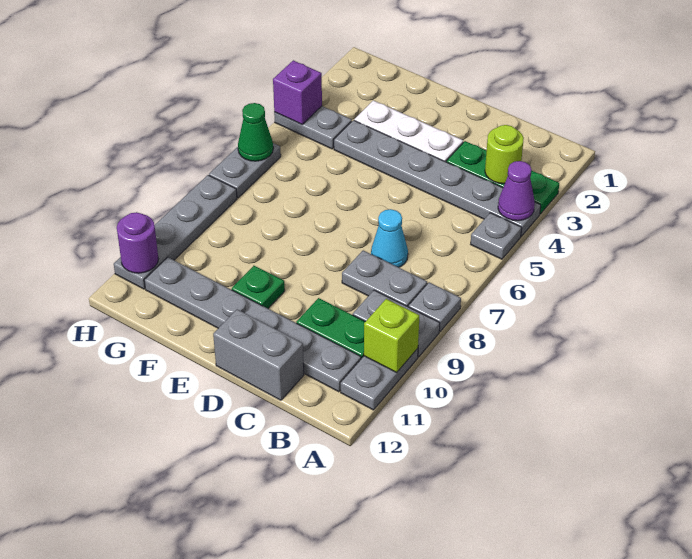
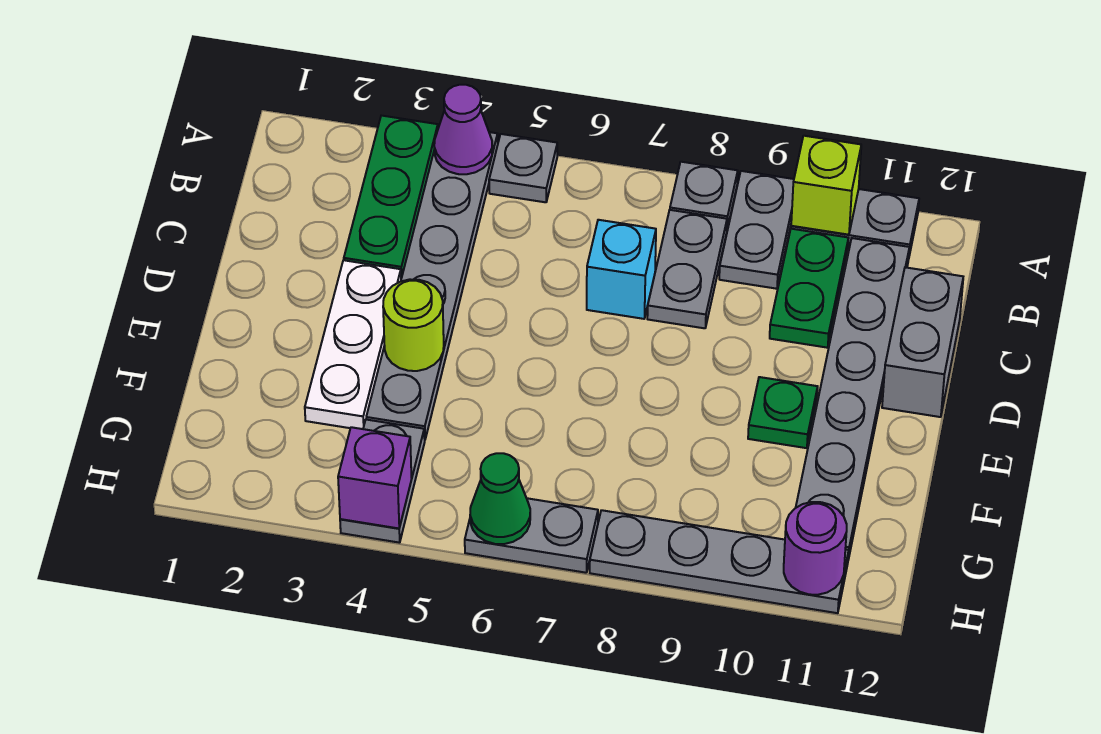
lime 1x1 round brick [485,125,524,184] -> lime 1x1 round brick moved to [383,279,444,371]
cyan 1x1 cone [371,209,408,267] -> cyan 1x1 brick [587,220,656,319]

